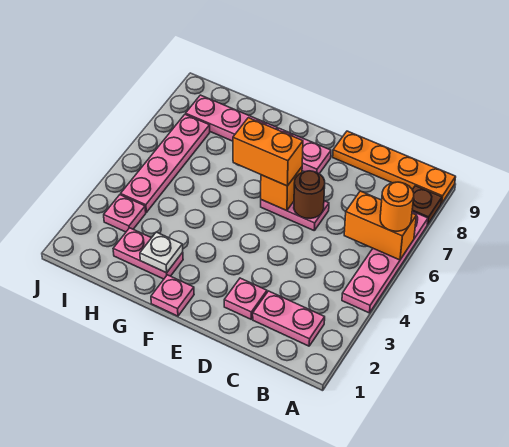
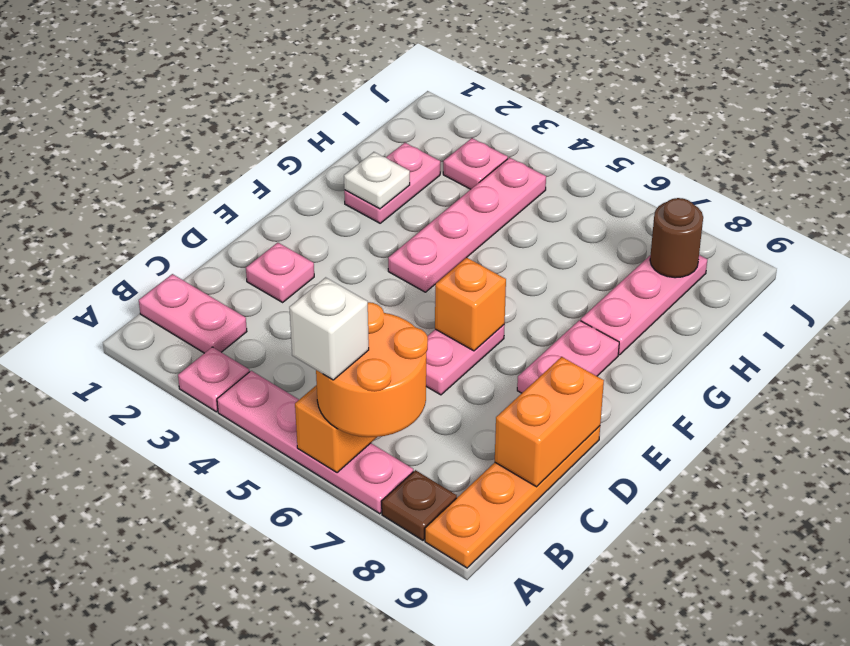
orange 1x1 round brick [380,182,414,231] -> orange 2x2 round brick [316,302,428,437]
none -> white 1x1 brick [289,277,369,380]
pink 1x2 plate [253,291,325,346] -> pink 1x2 plate turned to [139,274,247,353]
brown 1x1 round brick [294,171,325,219] -> brown 1x1 round brick moved to [650,198,703,278]
orange 1x2 brick [233,118,303,186] -> orange 1x2 brick moved to [495,357,604,487]
pink 1x1 plate [151,275,194,316] -> pink 1x1 plate moved to [178,347,250,412]
pink 1x4 plate [121,114,210,212] -> pink 1x4 plate turned to [388,157,546,292]

